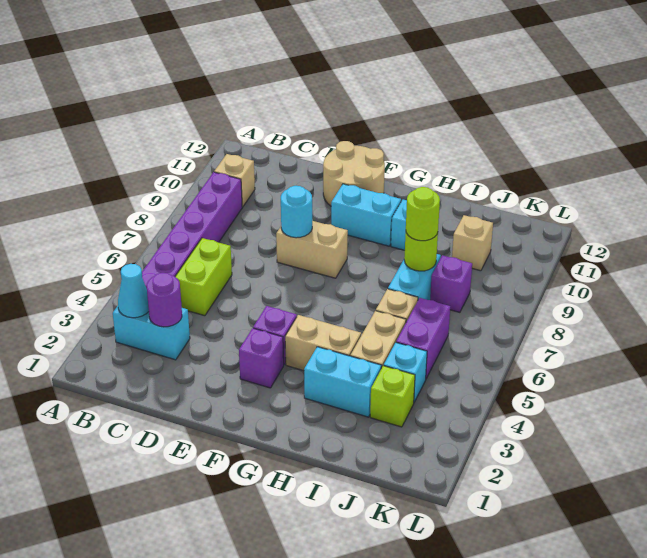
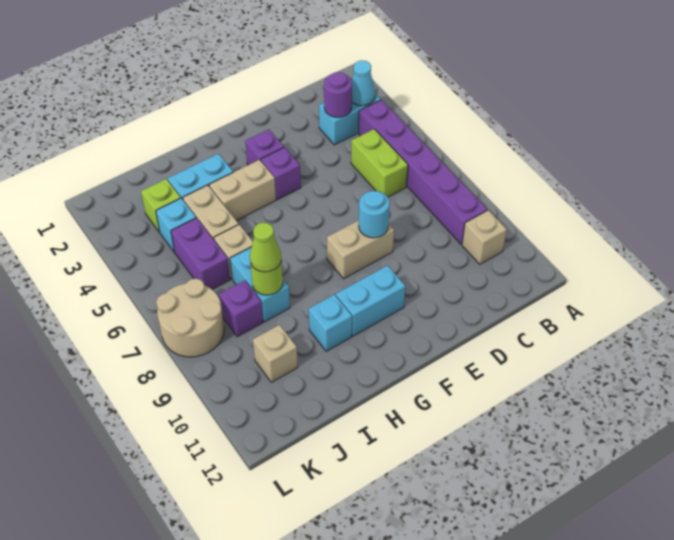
tan 2x2 round brick [323,141,385,206] -> tan 2x2 round brick moved to [156,279,224,357]
lime 1x1 round brick [406,187,440,241] -> lime 1x1 cone [250,222,281,272]

